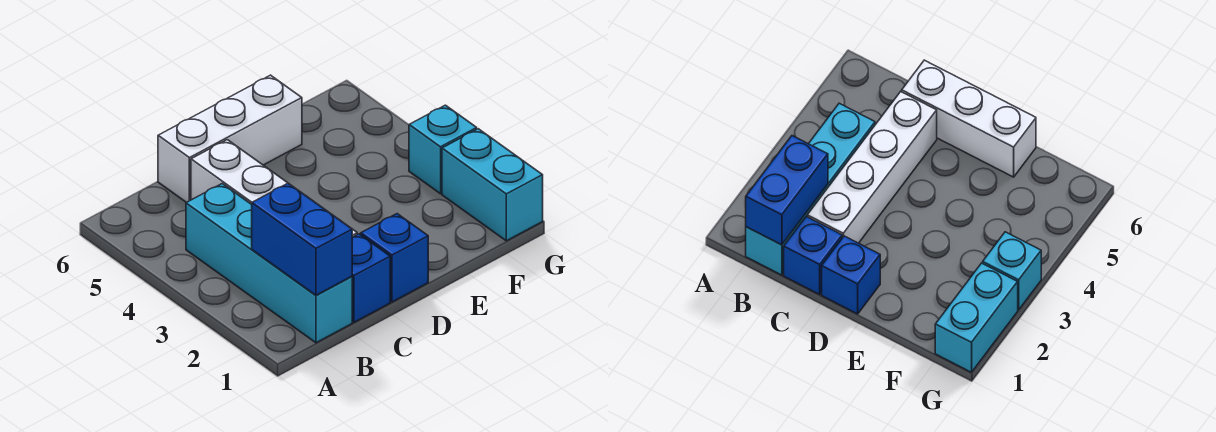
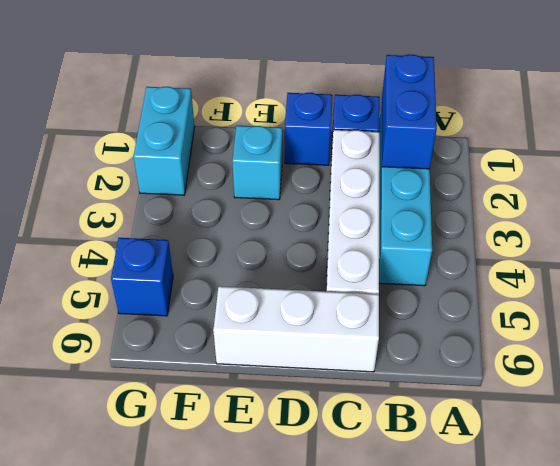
cyan 1x1 brick [409,105,477,194] -> cyan 1x1 brick moved to [232,126,282,200]
none -> blue 1x1 brick [111,238,173,316]

